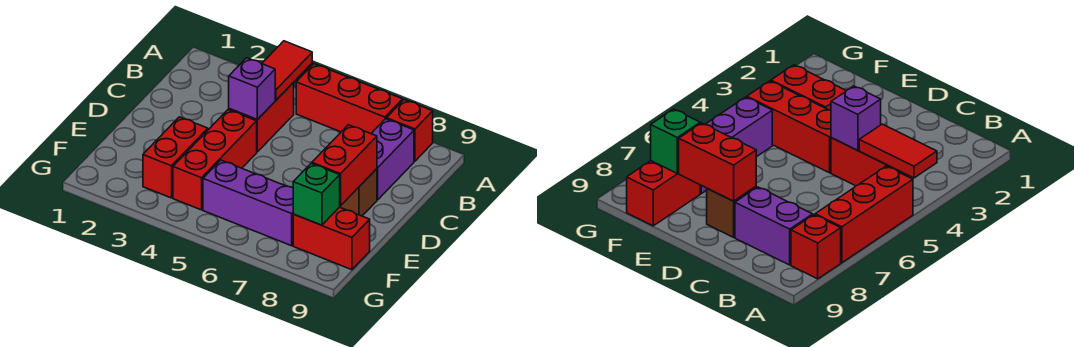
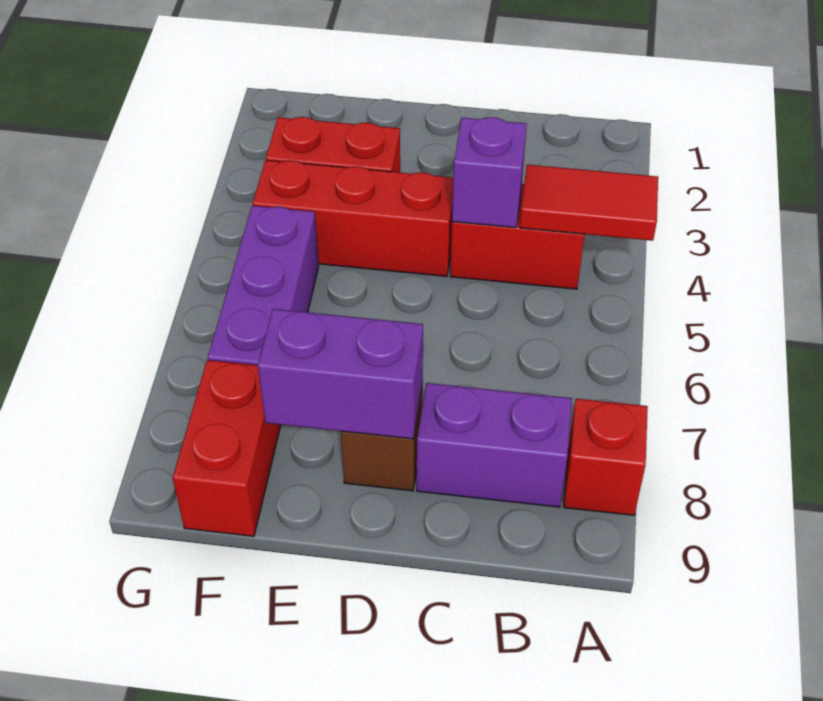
red 1x3 brick [296,64,403,134] -> none
red 1x2 brick [312,125,377,206] -> purple 1x2 brick [258,309,423,439]
green 1x1 brick [293,164,340,225] -> none

